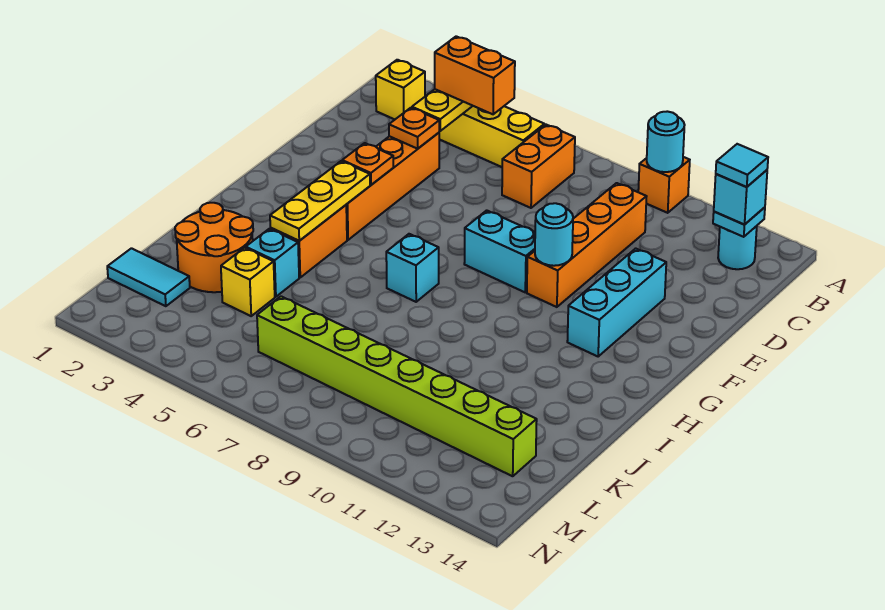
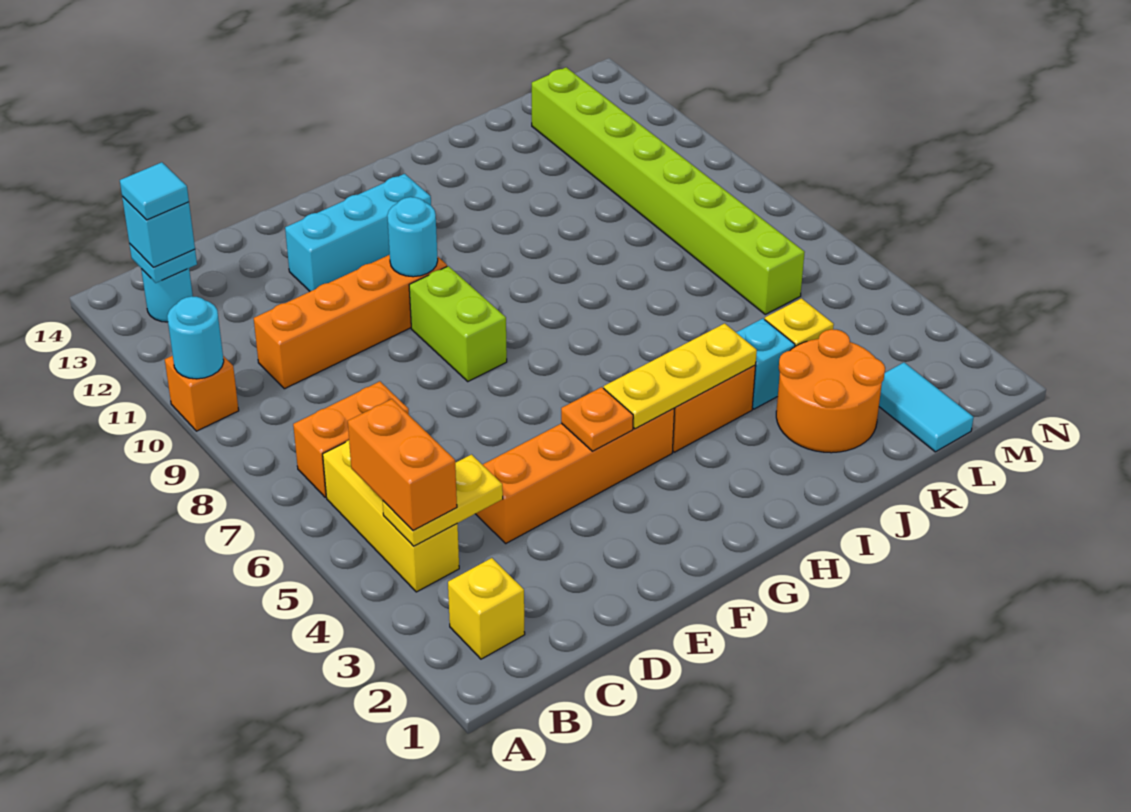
orange 1x1 plate [389,108,439,149] -> none
cyan 1x2 brick [464,210,535,292] -> lime 1x2 brick [409,266,507,381]
cyan 1x1 brick [386,234,439,302] -> none

